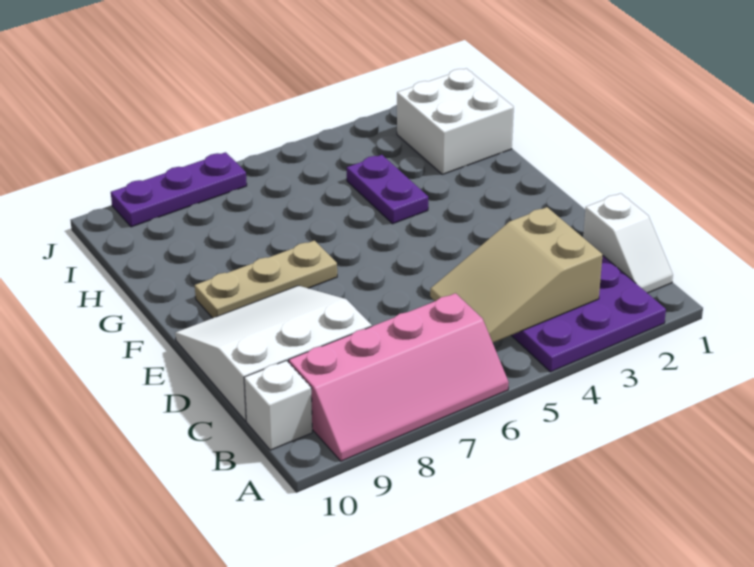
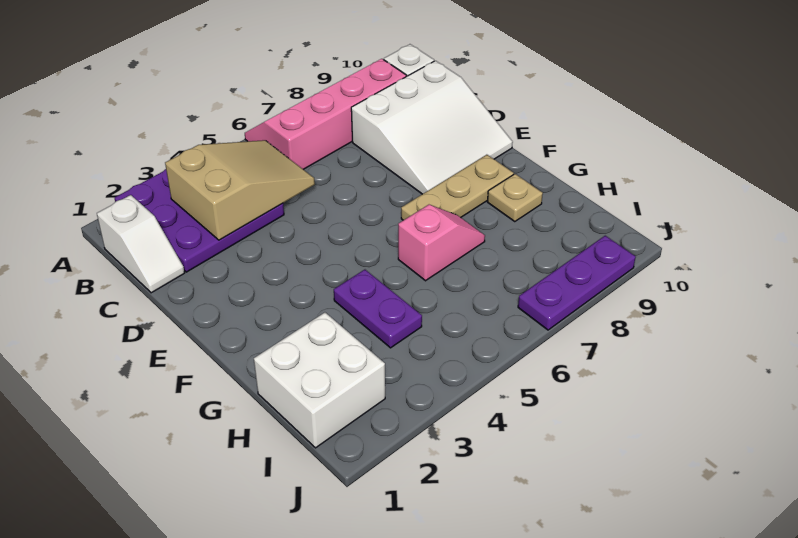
white 1x2 slope [583,193,673,293] -> white 1x2 slope turned to [97,195,185,293]
none -> pink 1x2 slope [398,205,485,281]
none -> tan 1x1 plate [487,174,543,222]

